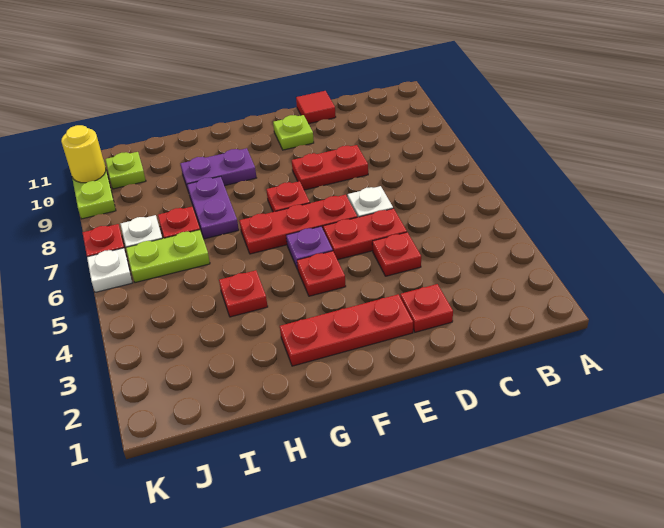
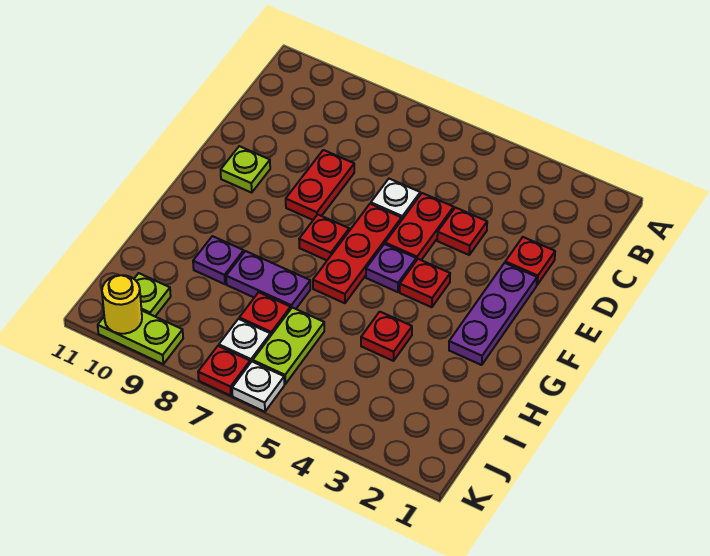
red 1x1 tile [296,91,336,124] -> none
red 1x3 plate [280,294,413,366] -> purple 1x3 plate [449,263,537,365]
purple 1x2 plate [181,148,256,192] -> purple 1x1 plate [193,236,244,284]

